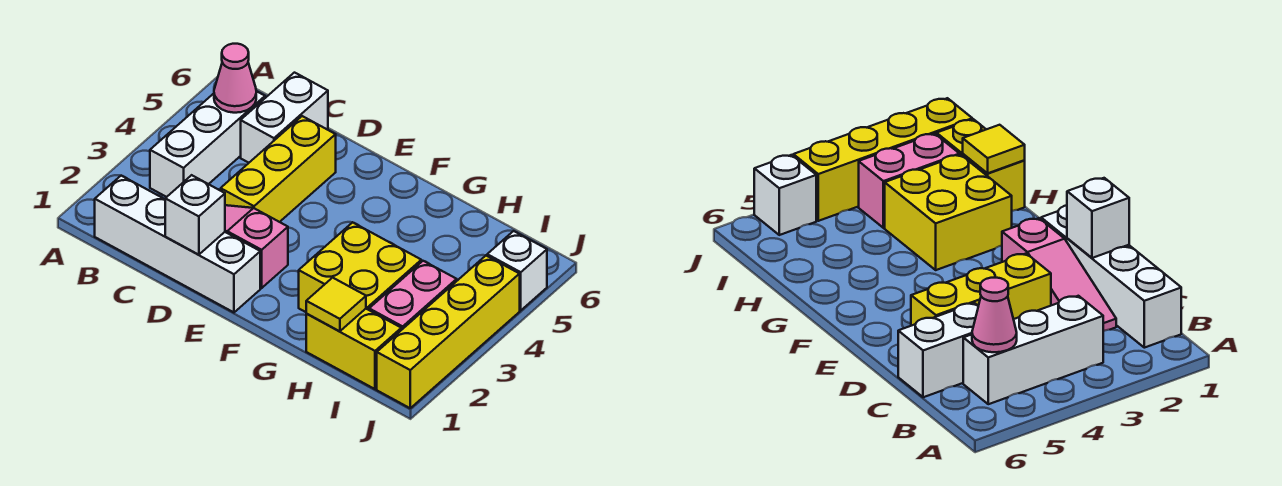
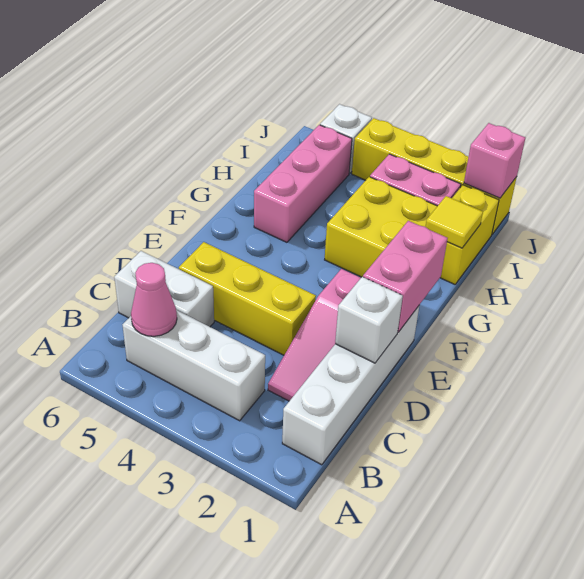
none -> pink 1x2 brick [363,221,448,332]
none -> pink 1x3 brick [254,125,352,242]
none -> pink 1x1 brick [464,123,525,198]

